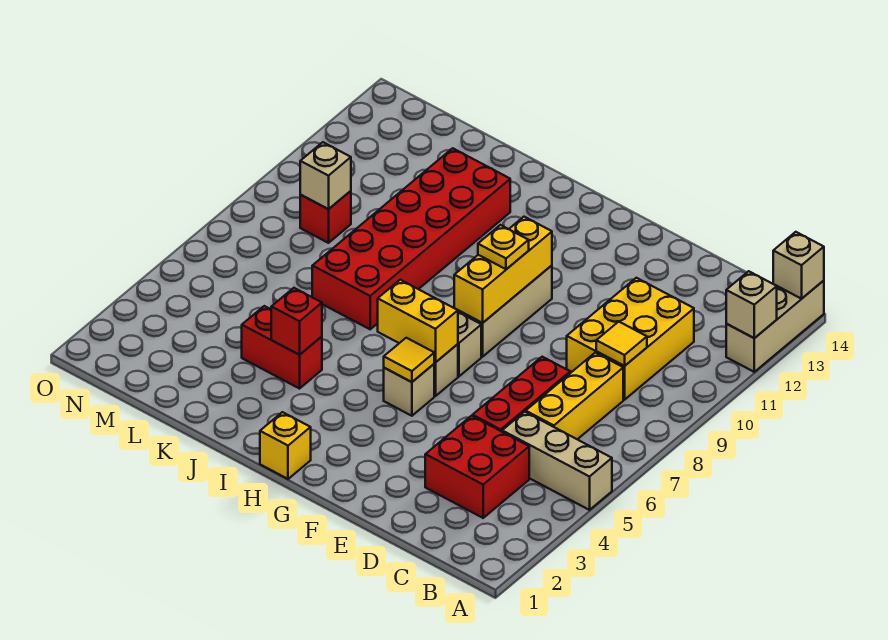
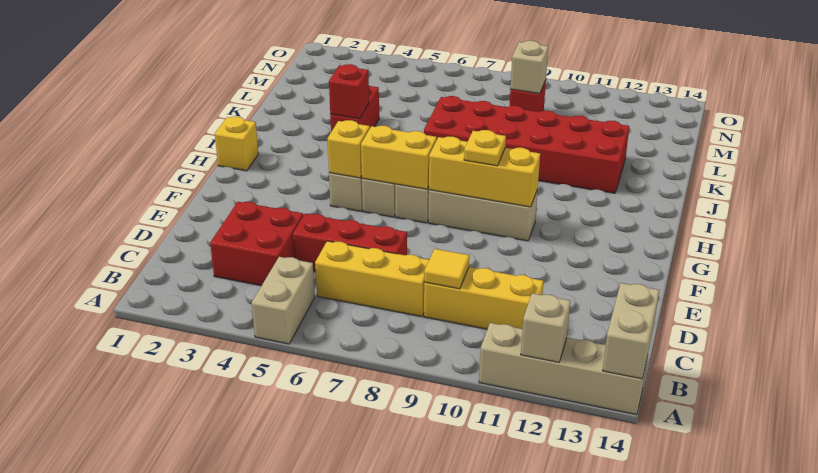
tan 1x3 brick [502,412,612,510] -> tan 1x2 brick [252,257,315,344]
tan 1x3 brick [726,281,824,372] -> tan 1x4 brick [479,323,647,415]
tan 1x1 brick [773,232,824,299] -> tan 1x2 brick [603,283,659,379]
yellow 2x3 brick [567,278,694,400] -> yellow 1x3 brick [424,267,544,329]
yellow 1x1 tile [384,338,434,382] -> yellow 1x1 brick [327,120,370,178]
yellow 1x2 brick [378,280,458,362] -> yellow 1x2 brick turned to [361,126,437,189]

